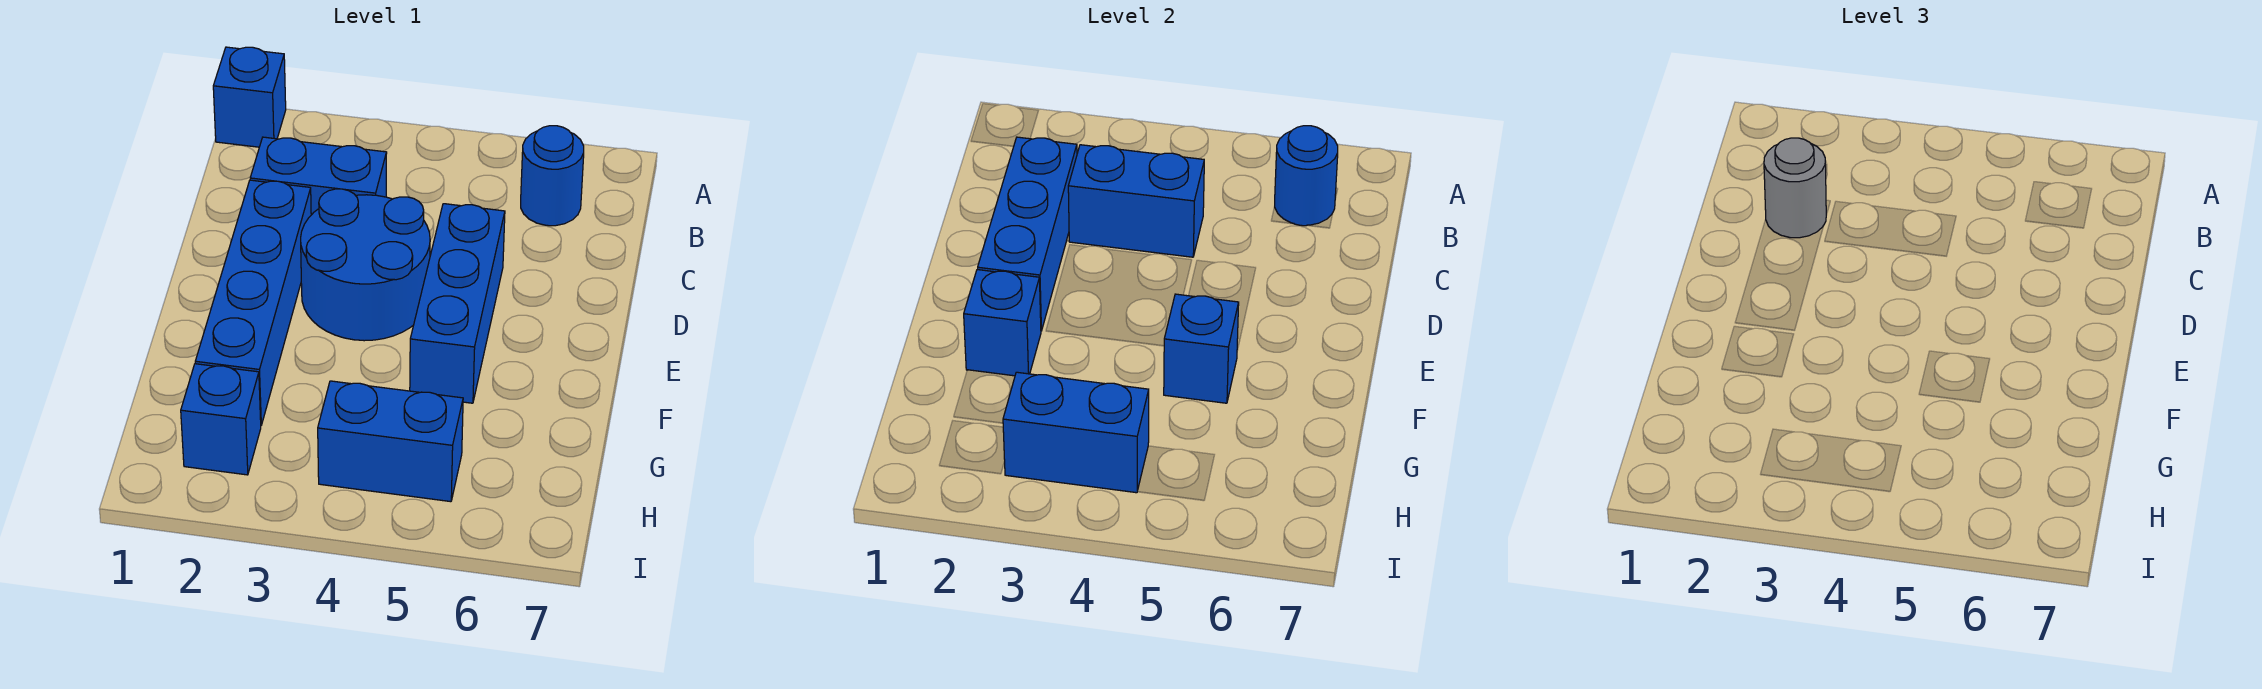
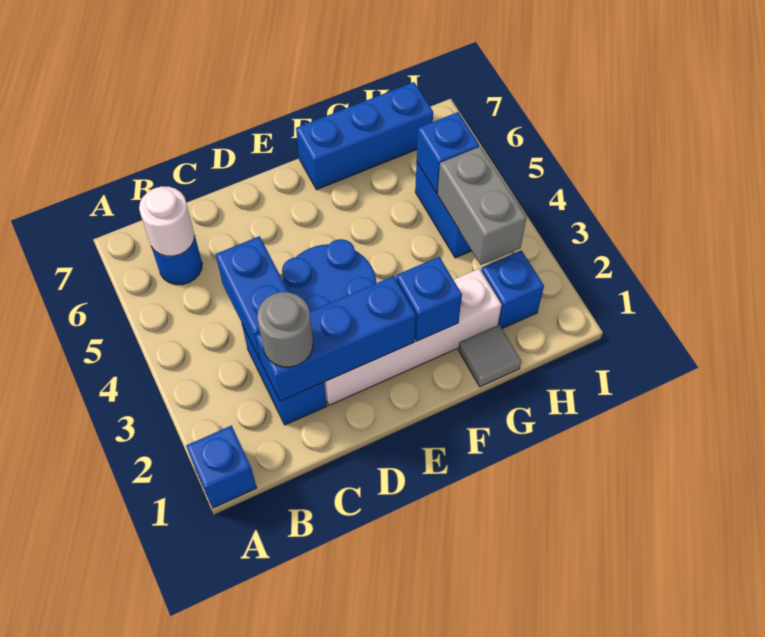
blue 1x1 round brick [1275,126,1338,226] -> white 1x1 round brick [139,186,195,256]
blue 1x4 brick [195,180,311,425] -> white 1x4 brick [324,269,502,405]
blue 1x3 brick [410,204,505,403] -> blue 1x3 brick moved to [296,82,433,190]
blue 1x1 brick [1164,294,1239,403] -> blue 1x1 brick moved to [417,112,479,193]
none -> grey 1x1 tile [458,325,521,387]
blue 1x2 brick [1003,372,1149,493] -> grey 1x2 brick [438,147,527,265]

